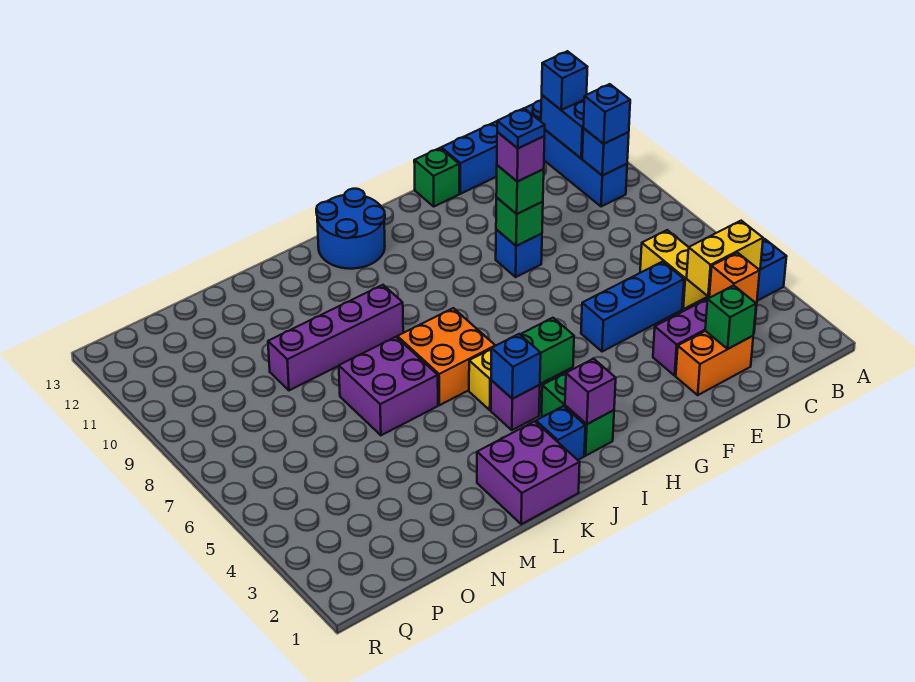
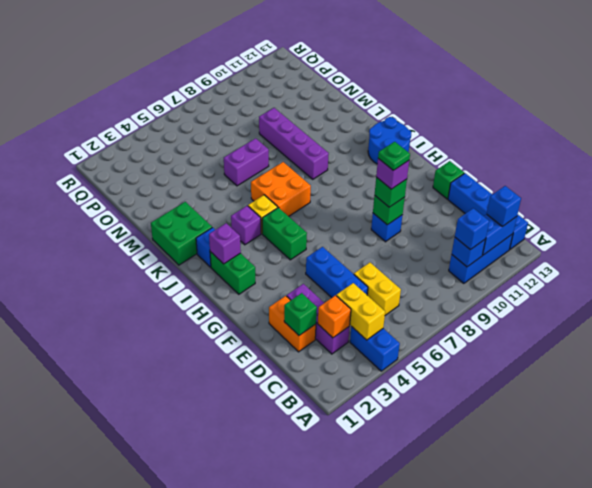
yellow 1x2 brick [640,230,708,309] -> yellow 1x2 brick turned to [354,263,401,315]
blue 1x1 plate [497,108,545,148] -> green 1x1 plate [378,142,410,170]
green 1x2 brick [542,373,614,456] -> green 1x2 brick turned to [210,252,255,294]
blue 1x1 brick [491,334,541,399] -> none
purple 2x2 brick [477,421,580,524] -> green 2x2 brick [151,202,212,265]
purple 2x2 brick [339,337,438,435] -> purple 1x2 brick [224,138,269,186]

